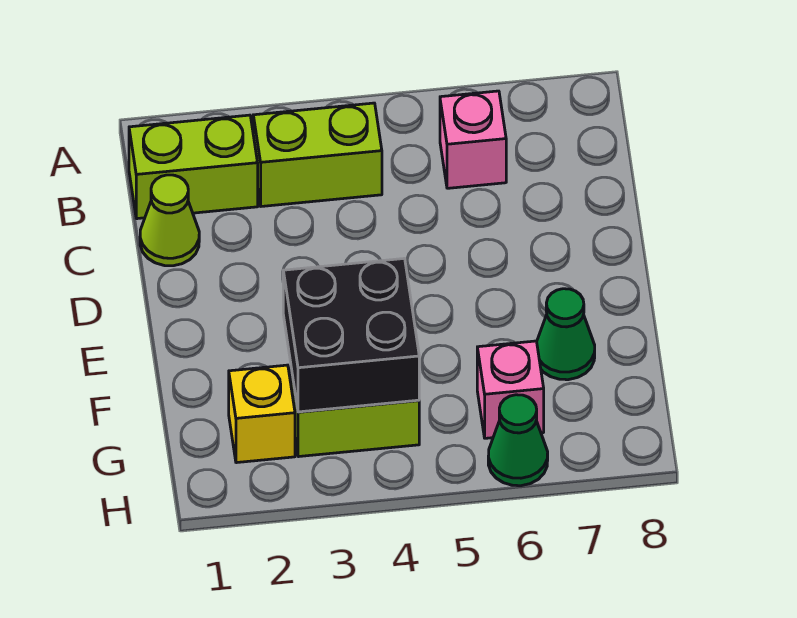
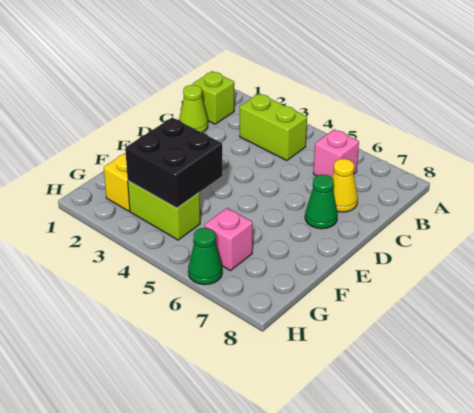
lime 1x2 brick [129,115,258,219] -> lime 1x1 brick [193,71,234,124]
none -> yellow 1x1 cone [332,159,358,212]
green 1x1 cone [537,289,595,380] -> green 1x1 cone moved to [305,175,338,229]

